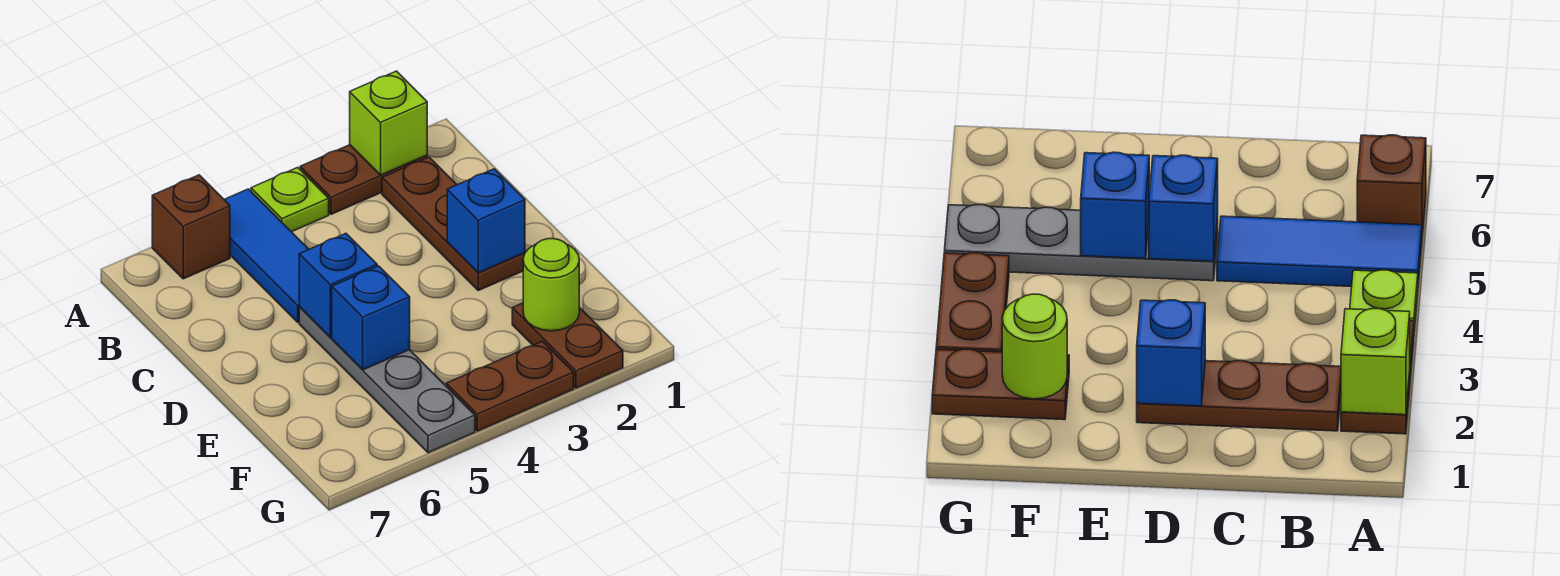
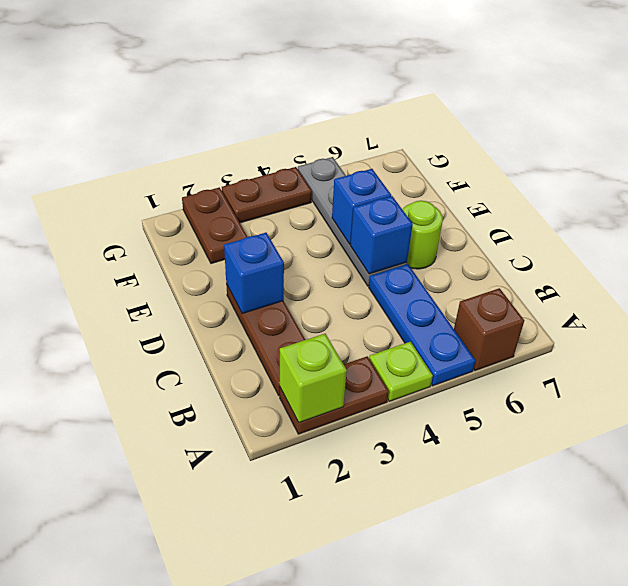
blue 1x3 tile [224,189,309,322] -> blue 1x3 plate [369,264,475,386]
lime 1x1 round brick [523,239,579,331] -> lime 1x1 round brick moved to [402,201,443,269]

